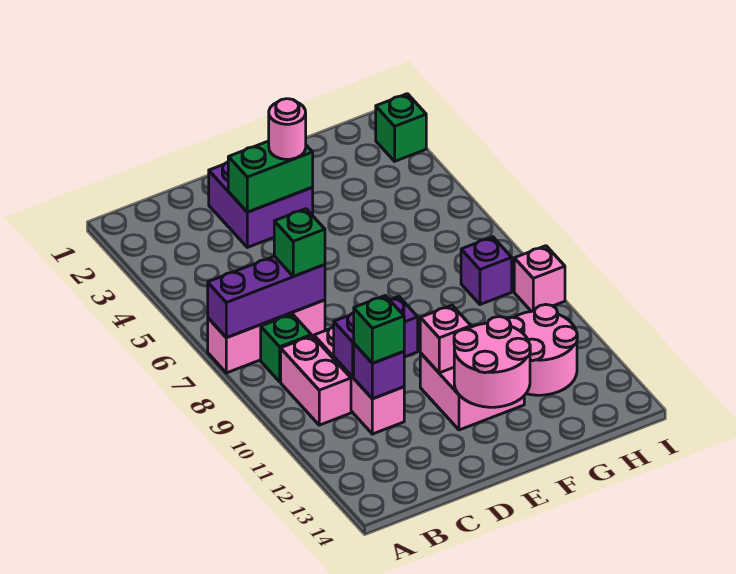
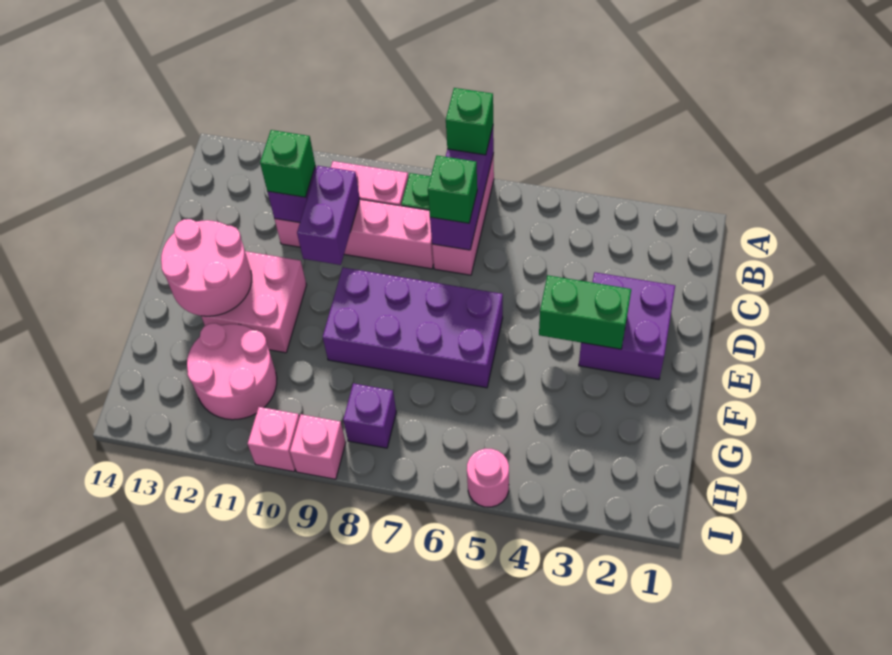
pink 1x3 brick [314,326,404,434] -> pink 1x4 brick [275,199,434,269]
green 1x2 brick [228,141,313,212] -> green 1x2 brick turned to [539,275,631,349]
pink 1x1 round brick [269,99,306,159] -> pink 1x1 round brick moved to [467,448,509,507]
none -> purple 2x4 brick [323,267,503,388]
pink 1x1 brick [420,305,471,373] -> pink 1x1 brick moved to [248,407,300,472]
green 1x1 brick [376,94,426,161] -> green 1x1 brick moved to [446,88,493,155]

